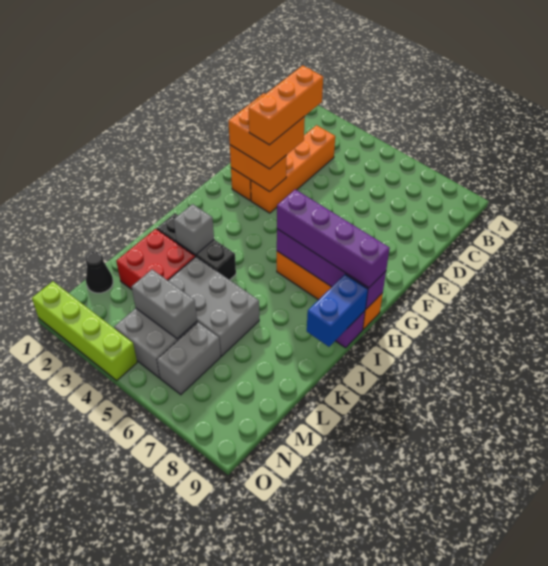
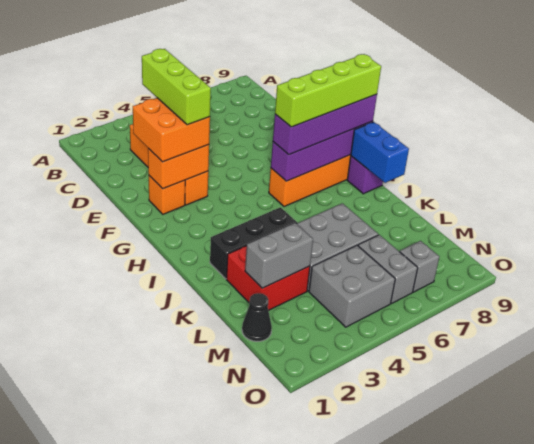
orange 1x3 brick [249,65,323,145] -> lime 1x3 brick [142,49,211,125]
grey 1x1 brick [174,204,214,255] -> grey 1x1 brick moved to [400,241,439,292]
grey 1x2 brick [132,270,197,339] -> grey 1x2 brick moved to [245,223,313,288]
lime 1x4 brick [32,281,137,381] -> lime 1x4 brick moved to [275,54,381,127]

